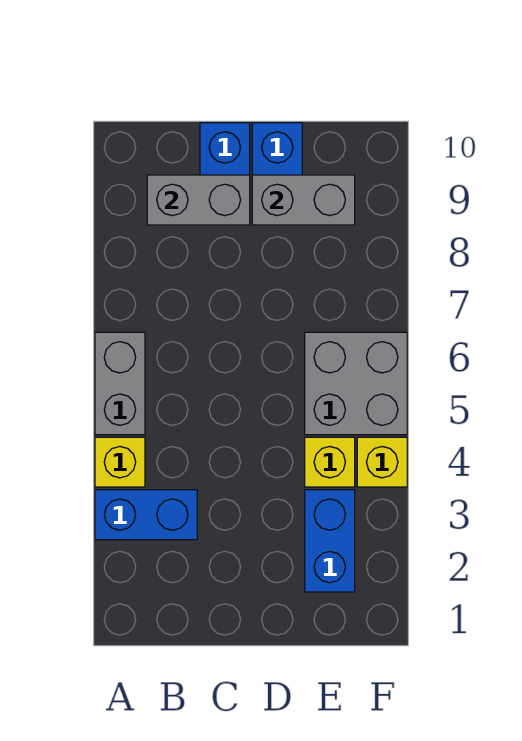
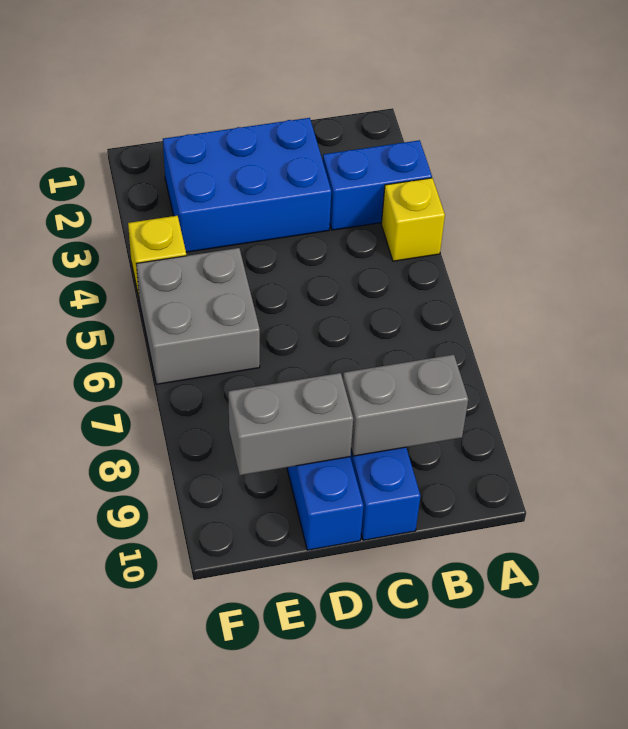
grey 1x2 brick [95,332,145,435] -> none
blue 1x2 brick [305,490,355,592] -> blue 2x3 brick [163,118,331,252]
yellow 1x1 brick [305,437,355,487] -> none

